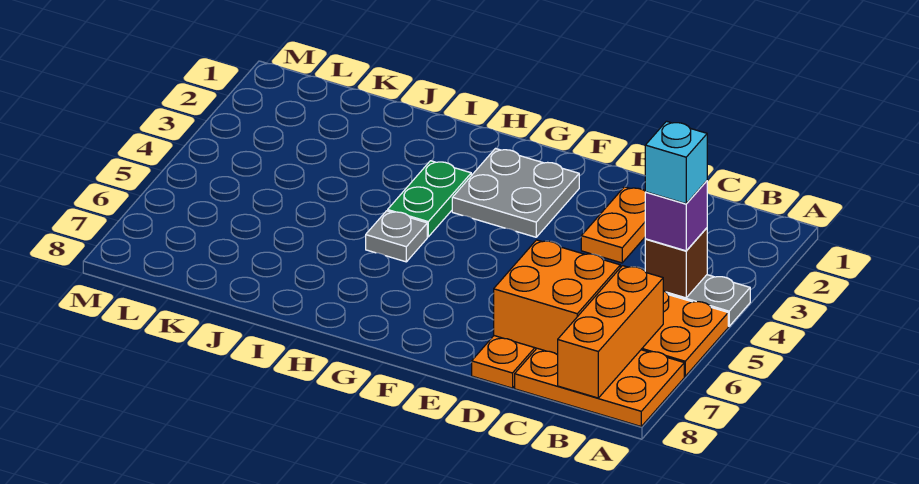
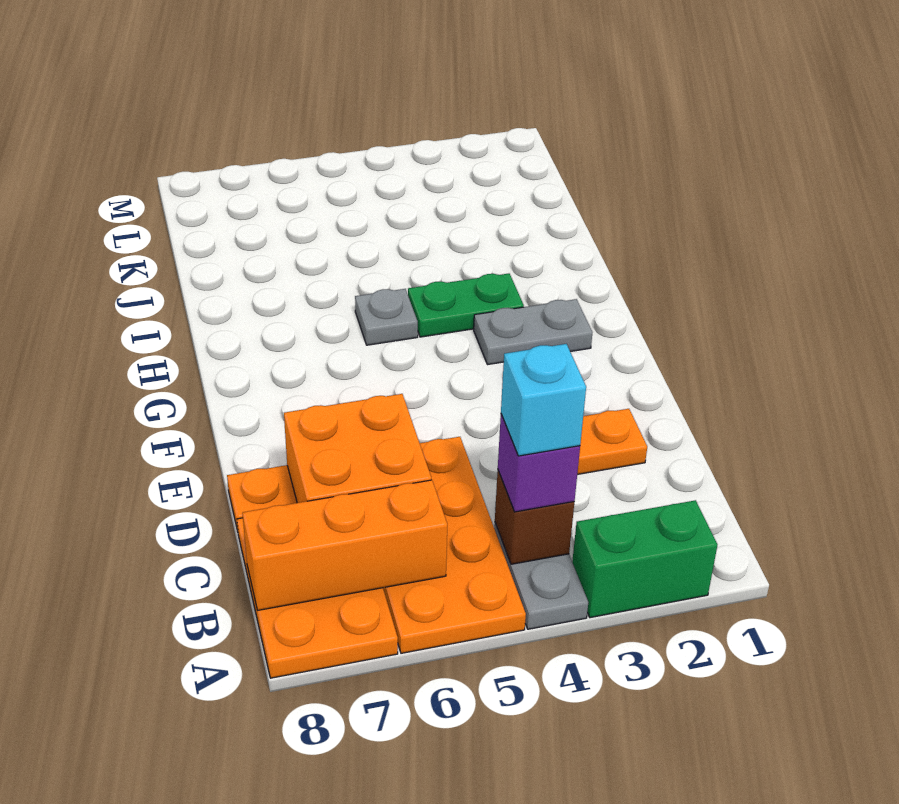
none -> green 1x2 brick [572,500,717,618]
grey 2x2 plate [452,149,579,237] -> grey 1x2 plate [474,299,592,365]

